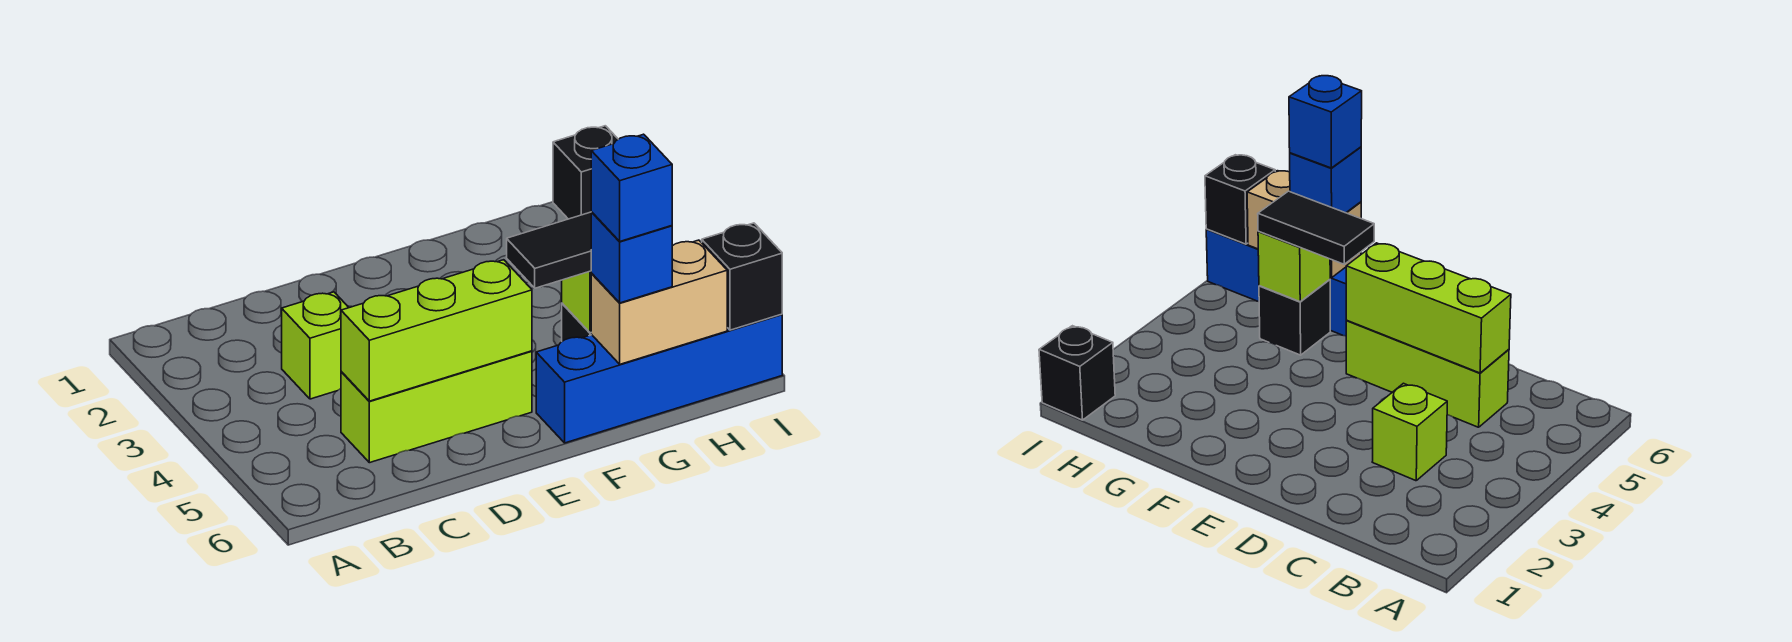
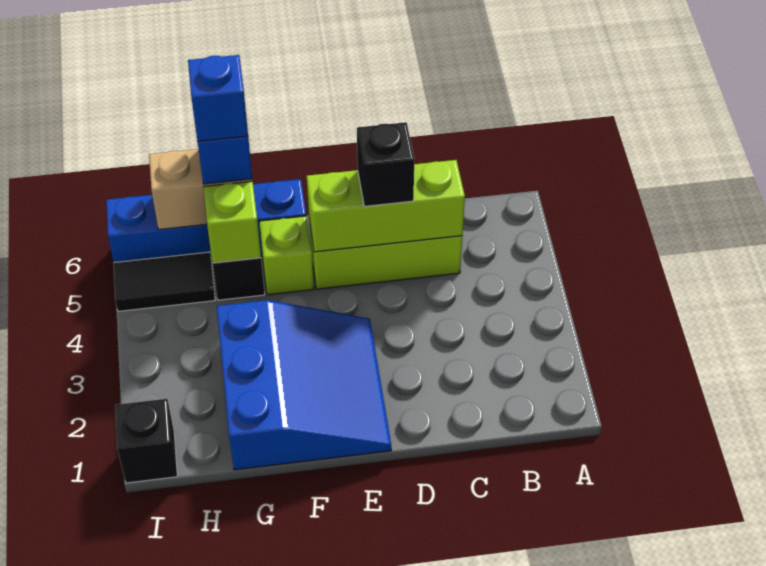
lime 1x1 brick [282,292,349,399] -> lime 1x1 brick moved to [259,216,314,295]
none -> blue 3x3 slope [217,300,391,470]
black 1x2 tile [507,212,591,288] -> black 1x2 tile moved to [113,252,215,311]
black 1x1 brick [702,223,782,330] -> black 1x1 brick moved to [357,122,414,206]

